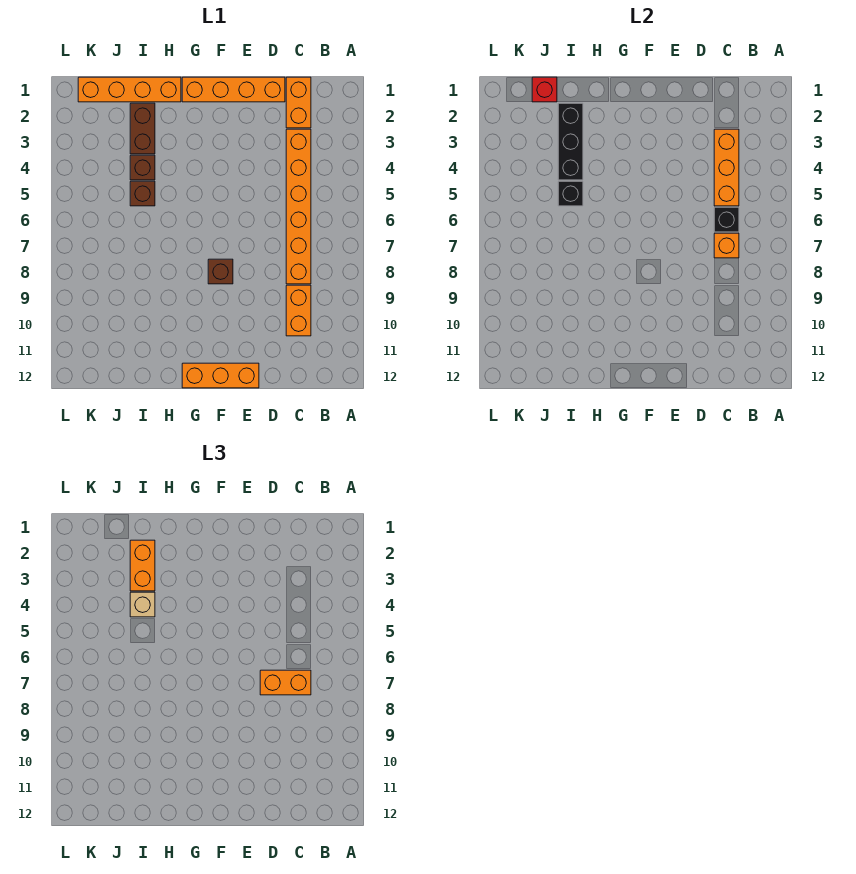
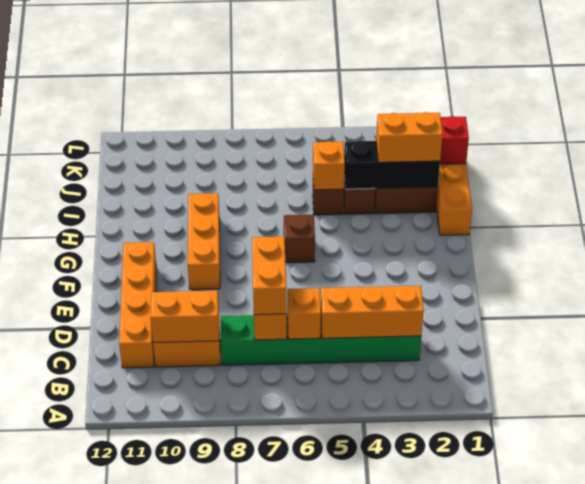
orange 1x2 brick [286,77,311,128] -> orange 1x2 brick moved to [151,291,219,343]
orange 1x6 brick [286,129,311,284] -> green 1x6 brick [221,315,421,365]
black 1x1 brick [714,207,739,232] -> orange 1x1 brick [287,288,321,339]
orange 1x4 brick [182,77,285,102] -> orange 1x4 brick moved to [119,242,156,368]
orange 1x3 brick [182,363,259,388] -> orange 1x3 brick moved to [188,193,220,289]
brown 1x1 brick [208,259,233,284] -> brown 1x1 brick moved to [284,215,315,263]
tan 1x1 brick [130,592,155,617] -> none
black 1x1 brick [558,181,583,206] -> orange 1x1 brick [313,141,345,190]

